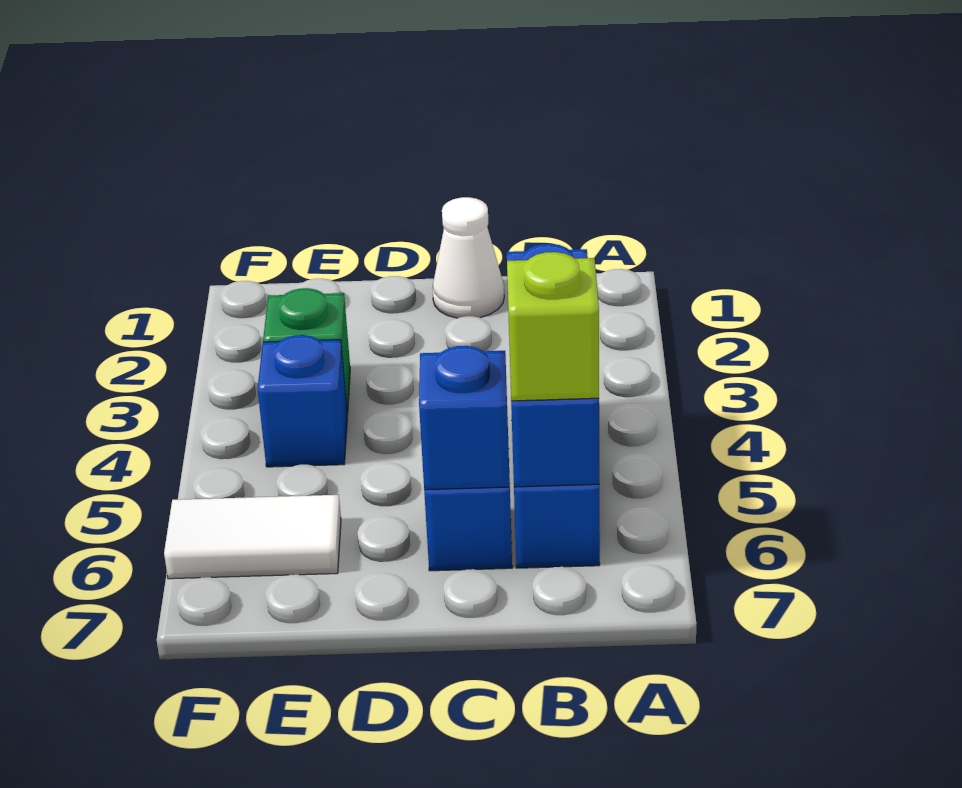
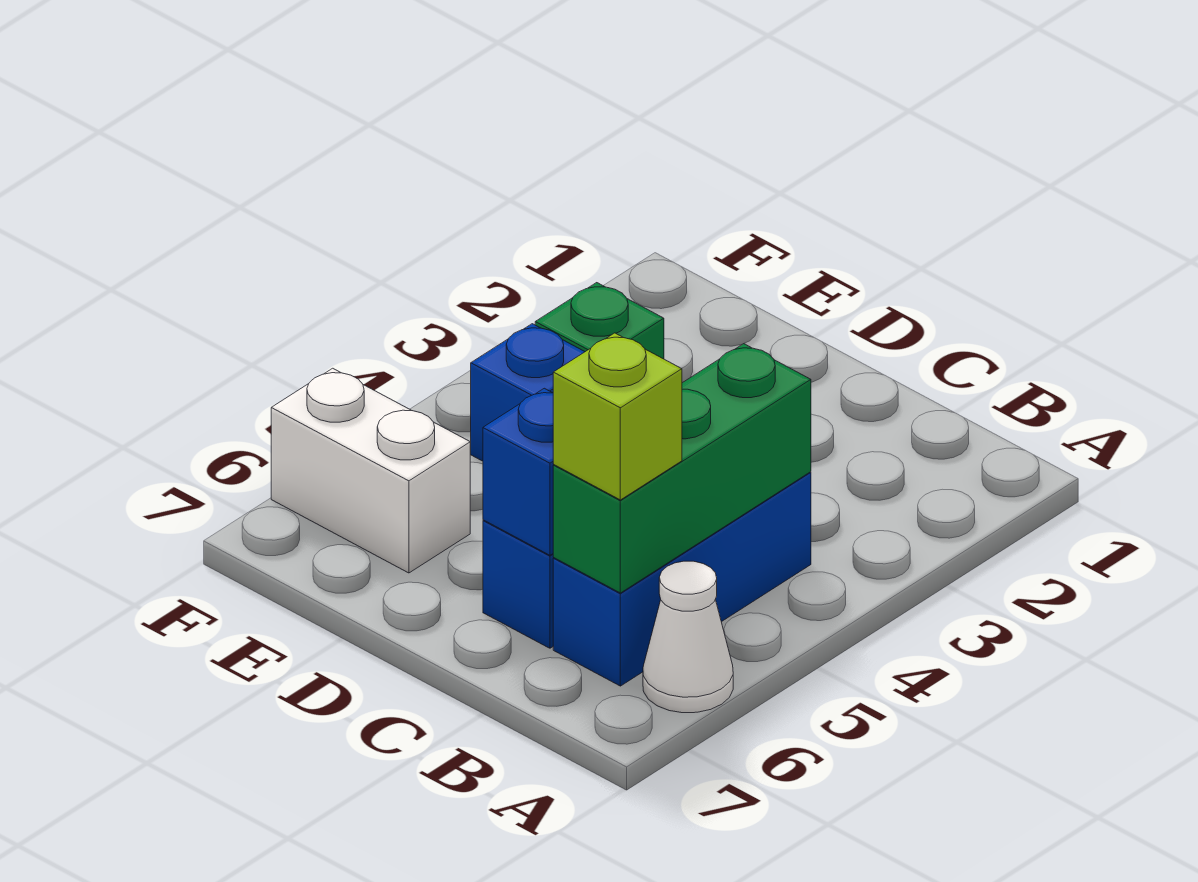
blue 1x3 brick [507,244,599,487] -> green 1x3 brick [553,344,811,593]
white 1x1 cone [432,197,504,318] -> white 1x1 cone moved to [643,561,733,713]
white 1x2 tile [164,495,341,579] -> white 1x2 brick [271,368,470,573]

